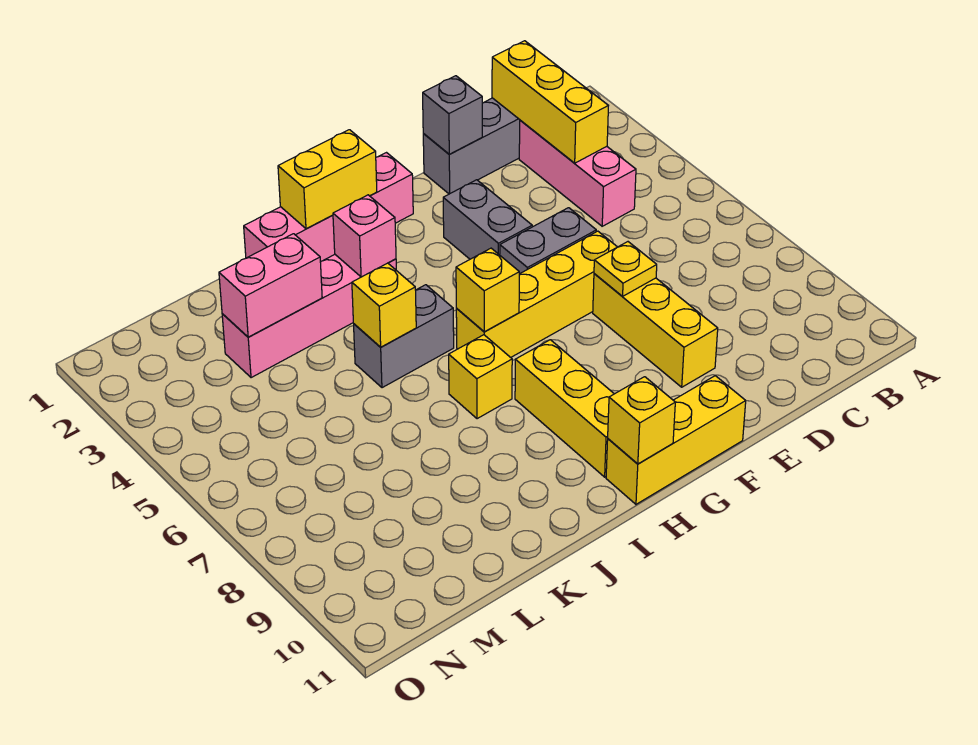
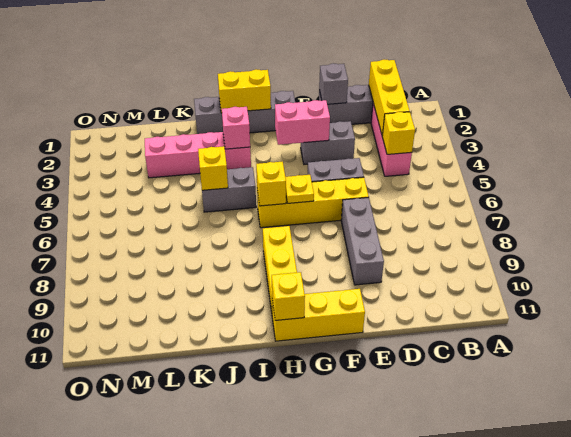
yellow 1x3 brick [593,274,718,387] -> grey 1x3 brick [341,197,384,285]
yellow 1x1 plate [594,242,657,296] -> yellow 1x1 plate moved to [286,175,314,203]
grey 1x2 brick [443,180,532,259] -> grey 1x2 brick turned to [301,121,355,164]
pink 1x4 brick [244,153,413,261] -> grey 1x4 brick [194,91,295,134]
yellow 1x1 brick [449,335,512,419] -> yellow 1x1 brick moved to [382,112,415,154]
pink 1x2 brick [219,234,322,337] -> pink 1x2 brick moved to [275,100,330,145]

